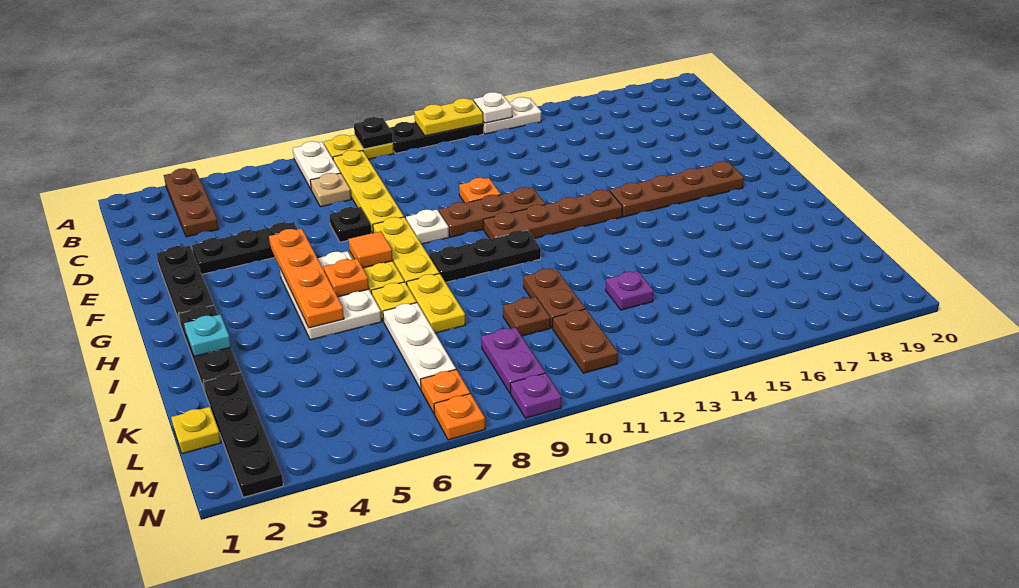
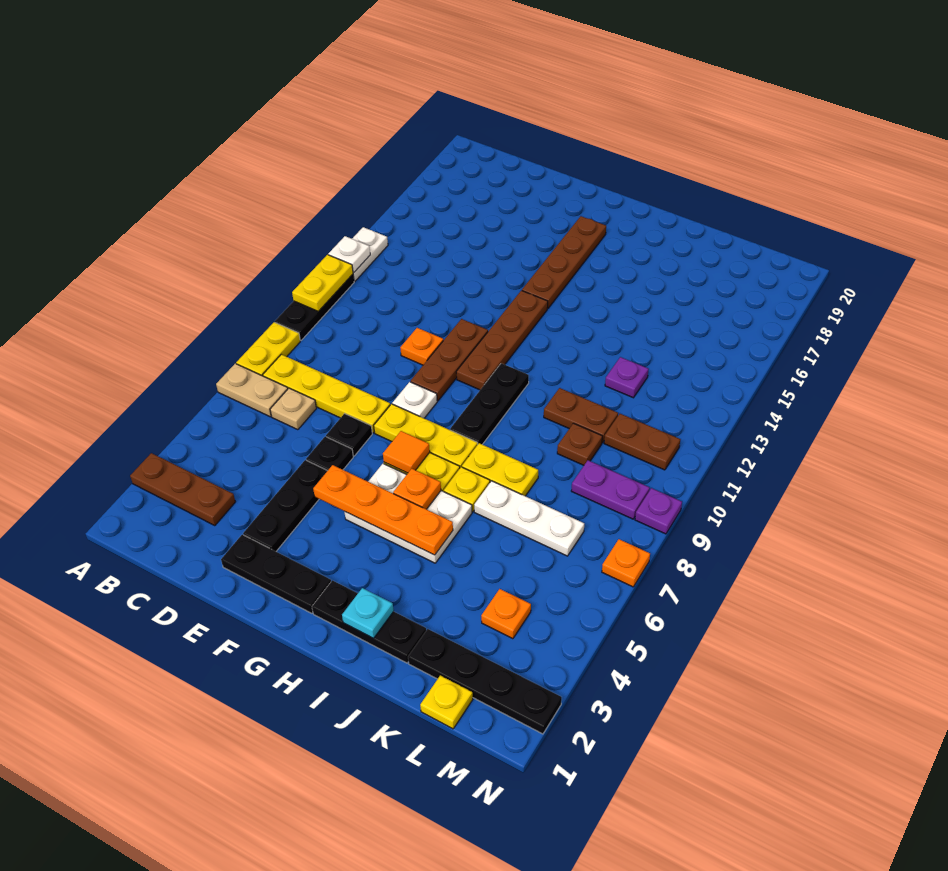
white 1x2 plate [293,141,340,189] -> tan 1x2 plate [216,364,288,417]
black 1x1 plate [354,117,393,149] -> black 1x1 plate moved to [306,437,353,471]
orange 1x1 plate [420,370,470,414] -> orange 1x1 plate moved to [481,589,531,639]

